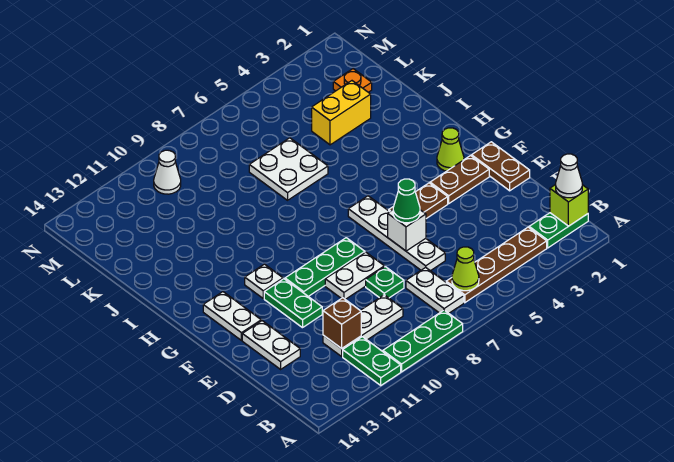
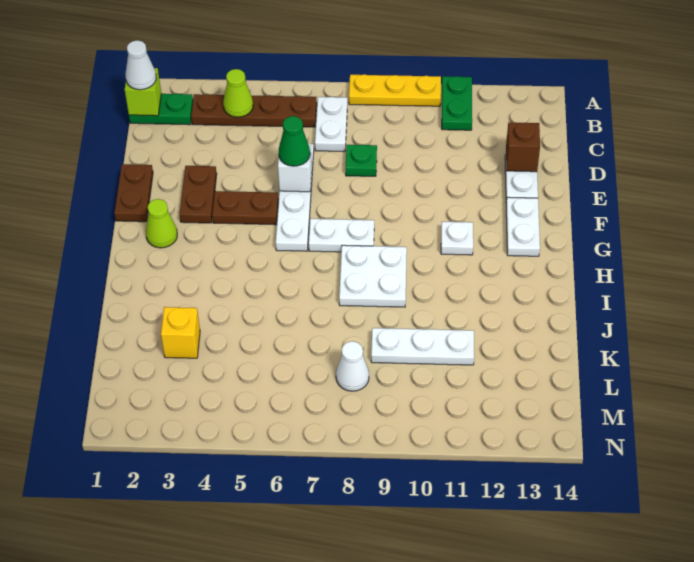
green 1x3 plate [383,310,463,372] -> yellow 1x3 plate [349,74,441,106]
lime 1x1 cone [452,247,479,291] -> lime 1x1 cone moved to [223,69,253,117]
white 1x3 plate [323,295,403,356] -> white 1x3 plate moved to [371,328,474,365]
brown 1x1 brick [323,298,361,349] -> brown 1x1 brick moved to [506,123,540,172]
white 1x2 plate [325,252,384,299] -> white 1x2 plate moved to [309,219,374,252]
green 1x2 plate [264,279,322,328] -> none
brown 1x2 plate [430,156,489,203] -> brown 1x2 plate turned to [180,166,217,223]
green 1x3 plate [285,238,365,296] -> none
white 2x2 plate [249,138,328,200] -> white 2x2 plate moved to [339,245,407,307]
yellow 1x2 brick [312,81,371,145] -> yellow 1x1 brick [161,307,200,358]
orange 1x1 plate [333,69,372,92] -> none
white 1x1 cone [154,150,181,194] -> white 1x1 cone moved to [336,341,369,391]

